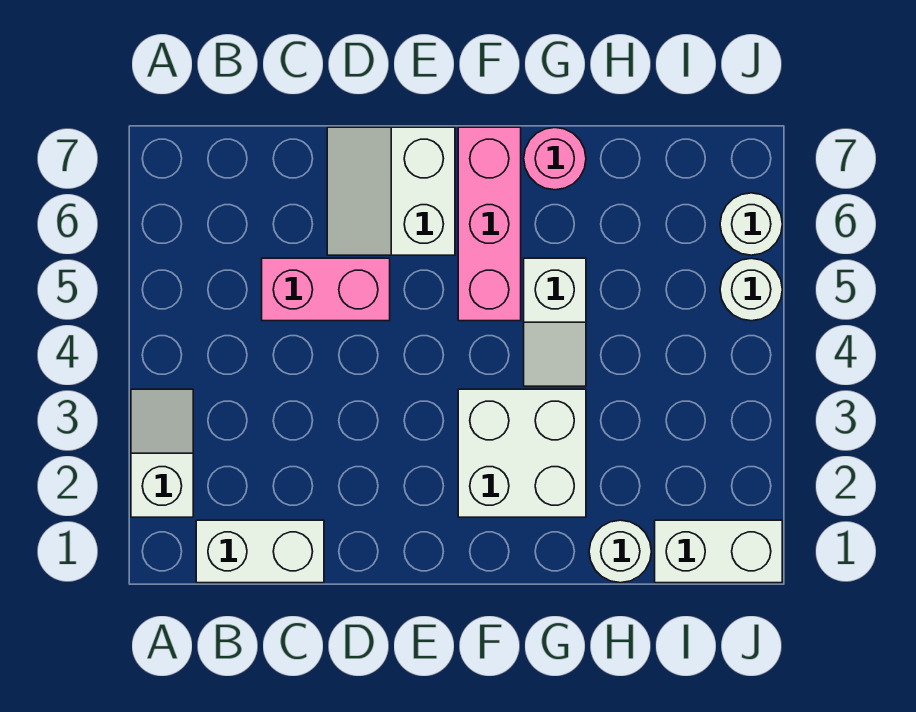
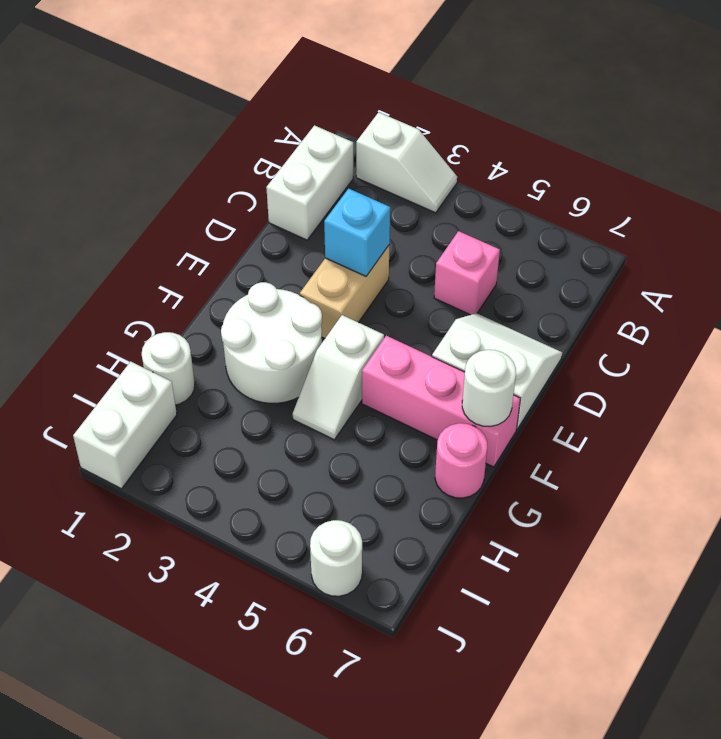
pink 1x2 brick [262,258,390,321] -> pink 1x1 brick [434,231,500,315]
none -> tan 1x2 brick [300,246,389,338]
none -> cyan 1x1 brick [324,189,390,276]
white 2x2 brick [458,389,586,517] -> white 2x2 round brick [221,282,322,403]
white 1x2 slope [524,258,586,386] -> white 1x2 slope turned to [293,315,384,440]
white 1x1 round brick [720,258,782,321] -> white 1x1 round brick moved to [462,350,516,426]

